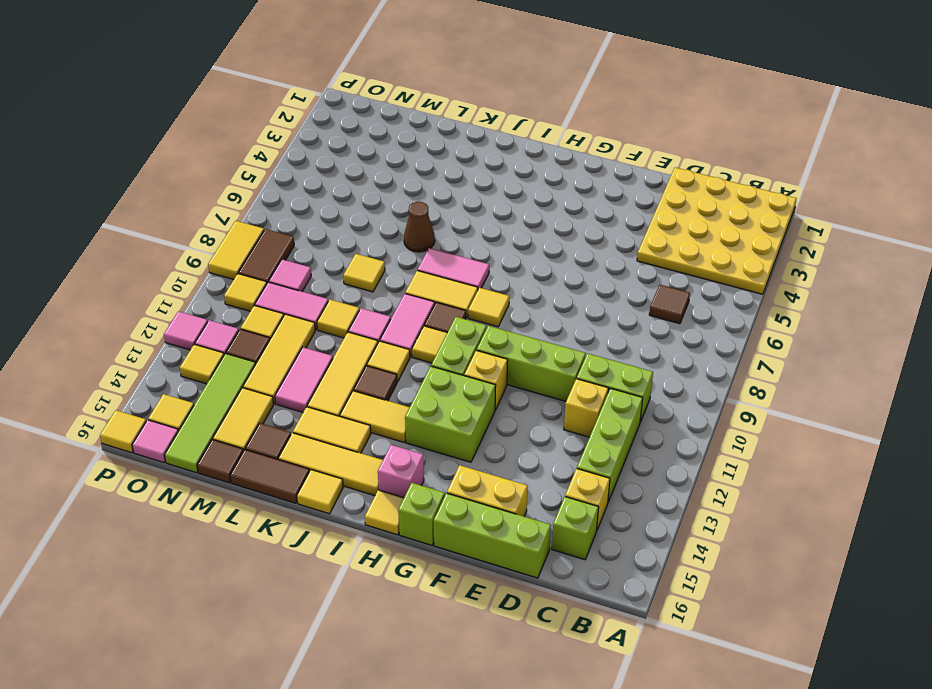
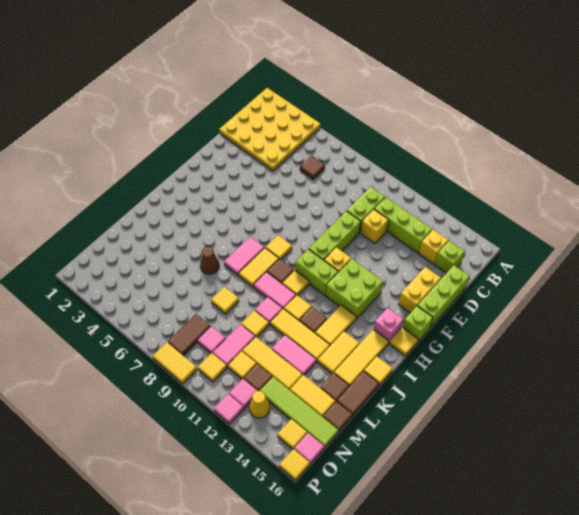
brown 1x2 tile [238,229,294,283] -> brown 1x2 tile turned to [168,314,210,356]
yellow 1x1 tile [180,344,224,384] -> yellow 1x1 cone [249,391,270,418]

